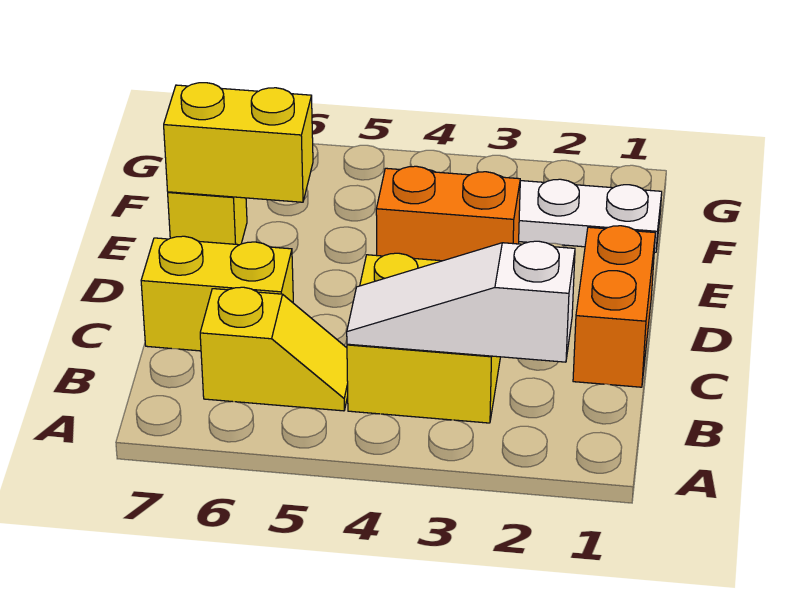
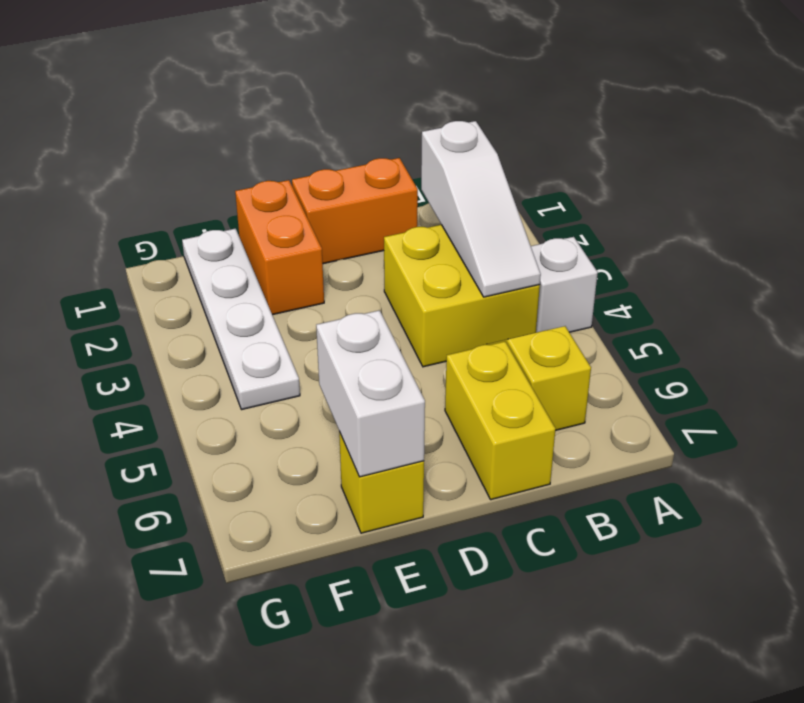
none -> white 1x1 brick [531,237,598,333]
orange 1x2 brick [376,166,520,261] -> orange 1x2 brick moved to [235,180,324,315]
yellow 1x2 brick [164,83,313,202] -> white 1x2 brick [316,310,425,477]

